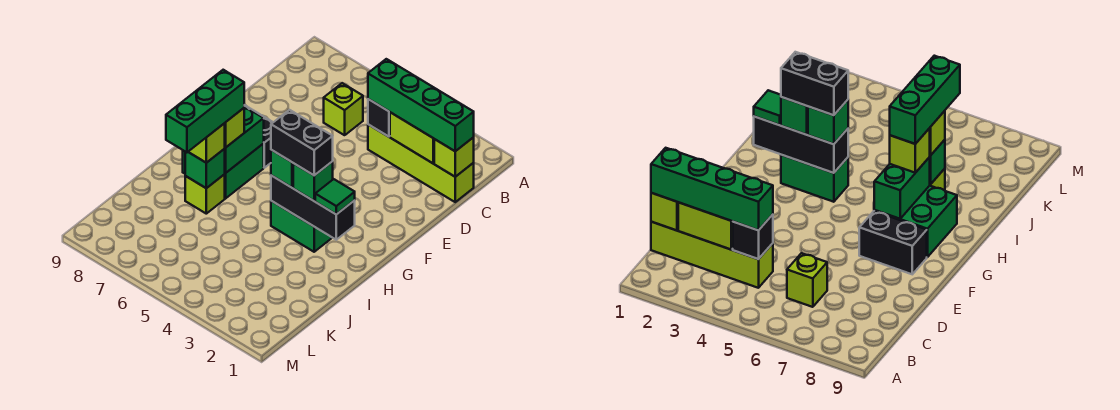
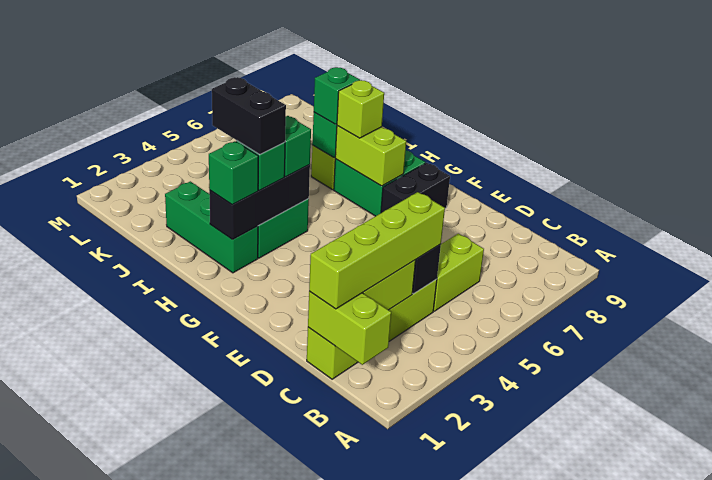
lime 1x1 brick [434,137,474,177] -> lime 1x2 brick [308,291,391,365]
green 1x4 brick [368,59,474,151] -> lime 1x4 brick [309,192,445,309]
lime 1x1 brick [324,83,363,135] -> lime 1x2 brick [433,234,484,311]
green 1x2 brick [225,106,264,173] -> lime 1x2 brick [335,126,406,186]
green 1x1 tile [315,179,355,214] -> green 1x1 brick [209,141,258,205]
black 1x2 brick [271,110,333,175] -> black 1x2 brick turned to [212,77,286,155]
green 1x3 brick [166,70,244,152] -> green 1x3 brick moved to [165,181,258,273]
lime 1x1 brick [188,123,225,163] -> green 1x1 brick [314,67,360,124]

